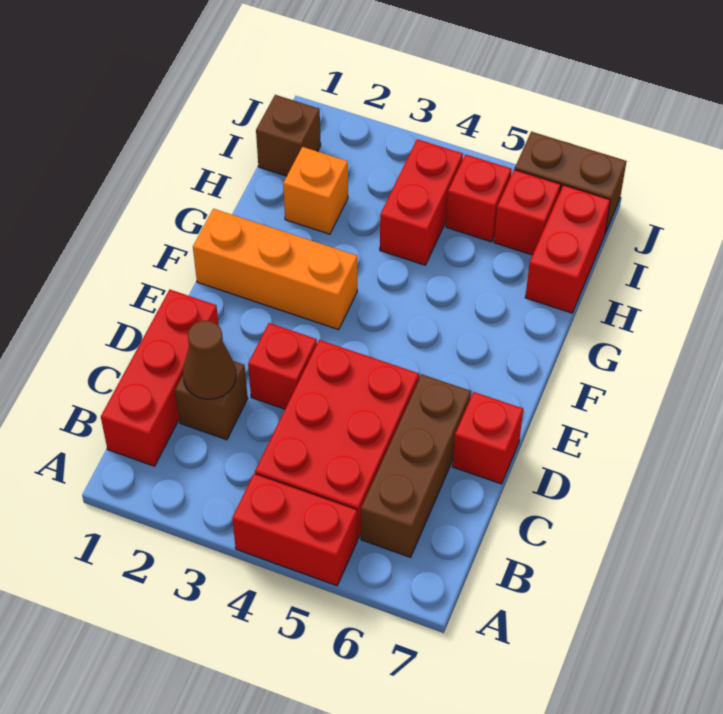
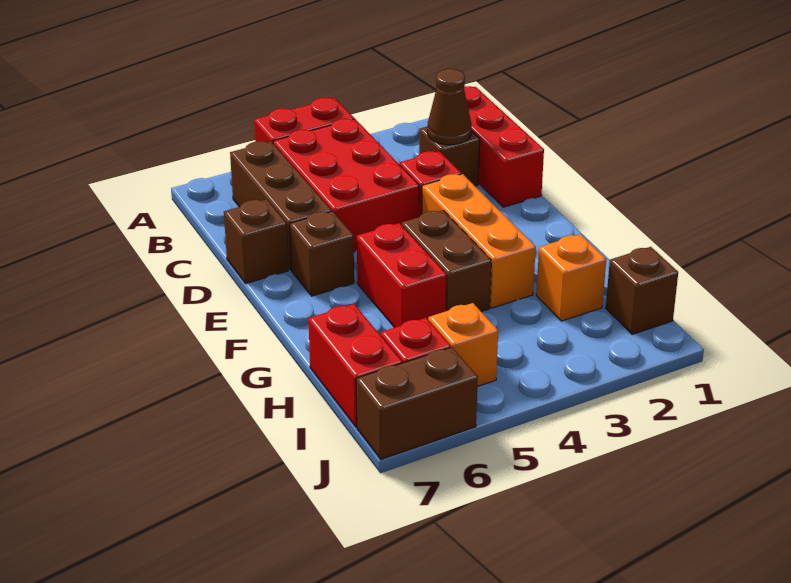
red 1x1 brick [453,392,523,484] -> brown 1x1 brick [224,199,288,283]
none -> brown 1x1 brick [290,211,354,296]
orange 1x3 brick [193,209,357,330] -> orange 1x3 brick turned to [422,174,536,308]
none -> brown 1x2 brick [402,210,491,311]
red 1x2 brick [380,139,463,265] -> red 1x2 brick moved to [357,223,446,328]
red 1x1 brick [446,154,512,242] -> orange 1x1 brick [428,303,498,386]

